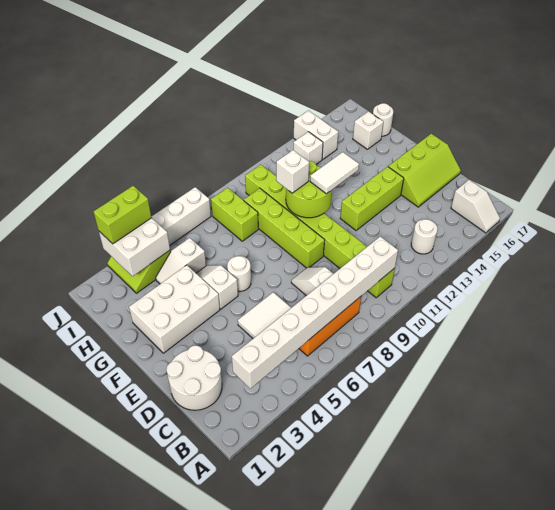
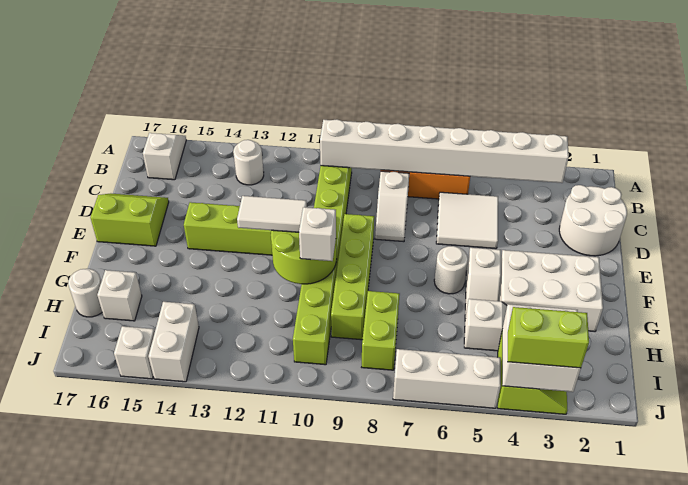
lime 2x3 slope [388,134,461,207] -> lime 2x2 slope [90,193,169,246]
white 1x1 brick [294,132,323,164] -> white 1x1 brick moved to [114,326,155,379]

